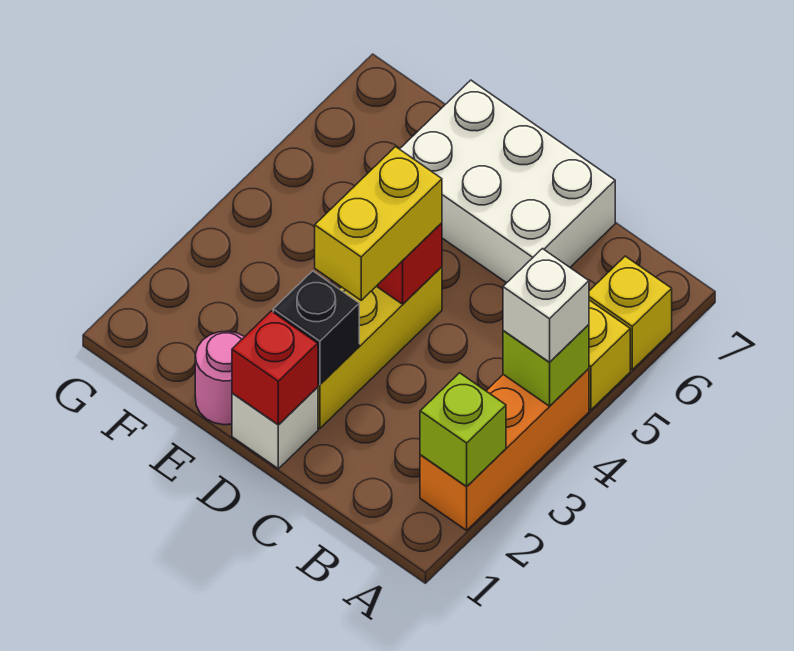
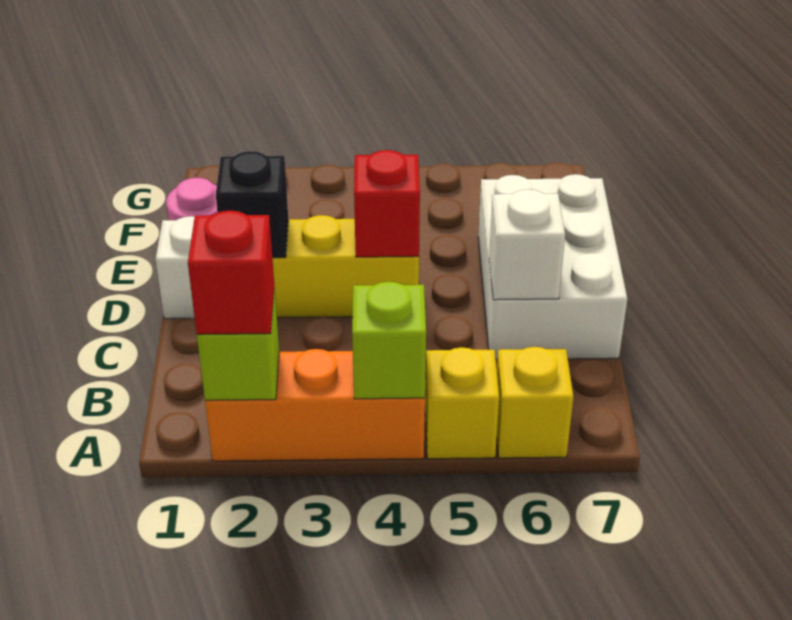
white 1x1 brick [503,249,589,362] -> white 1x1 brick moved to [489,189,565,300]
red 1x1 brick [232,311,318,425] -> red 1x1 brick moved to [188,210,274,334]
yellow 1x2 brick [315,147,442,300] -> none

